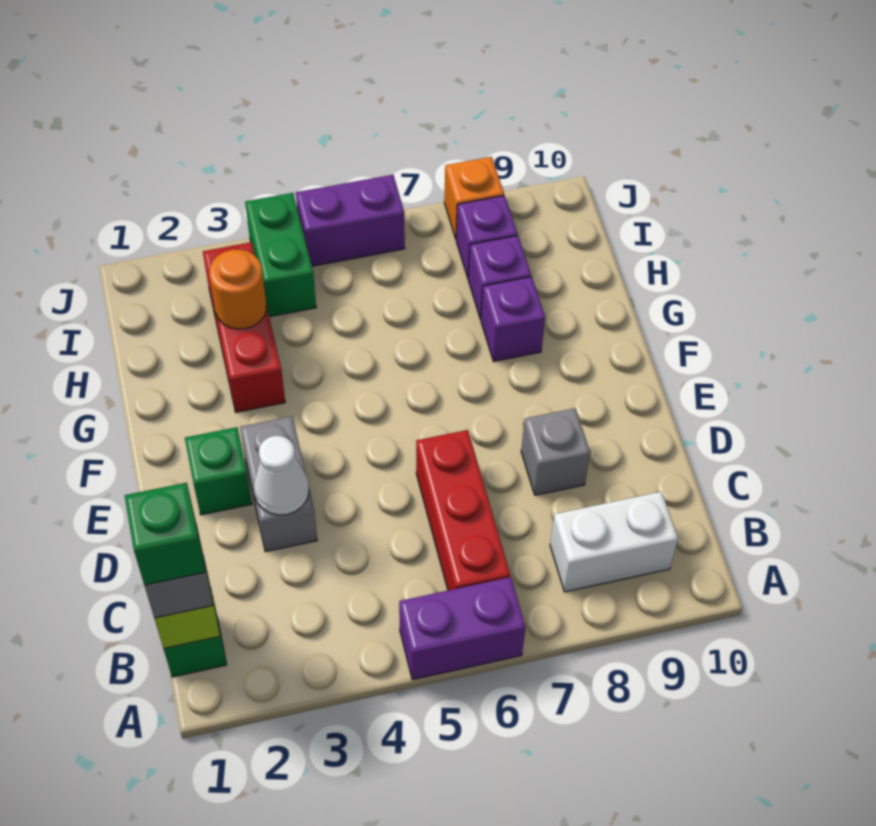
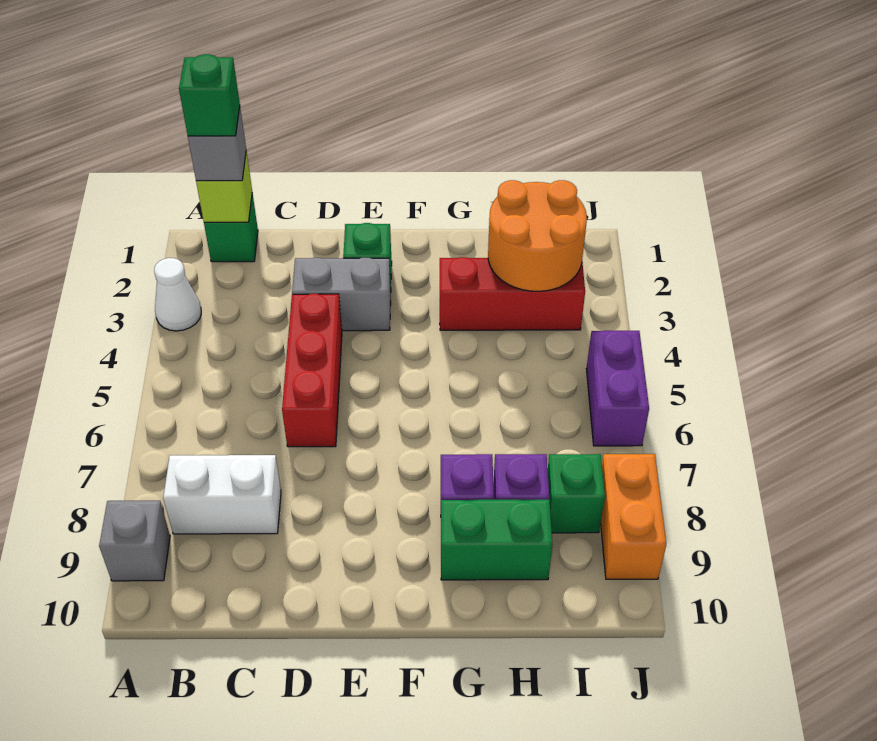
purple 1x2 brick [399,577,526,680] -> none
red 1x3 brick [416,430,510,590] -> red 1x3 brick turned to [282,294,342,447]
white 1x2 brick [550,492,678,592] -> white 1x2 brick turned to [163,455,281,534]
white 1x1 cone [254,436,309,515] -> white 1x1 cone moved to [154,258,201,331]
grey 1x1 brick [521,408,590,495] -> grey 1x1 brick moved to [99,501,170,581]
orange 1x1 round brick [209,249,266,329] -> orange 2x2 round brick [488,180,587,291]
green 1x2 brick [245,193,316,317] -> green 1x2 brick moved to [441,500,552,580]
purple 1x1 brick [456,196,517,279] -> green 1x1 brick [548,454,605,533]
orange 1x1 brick [444,157,504,239] -> orange 1x2 brick [601,454,666,579]

